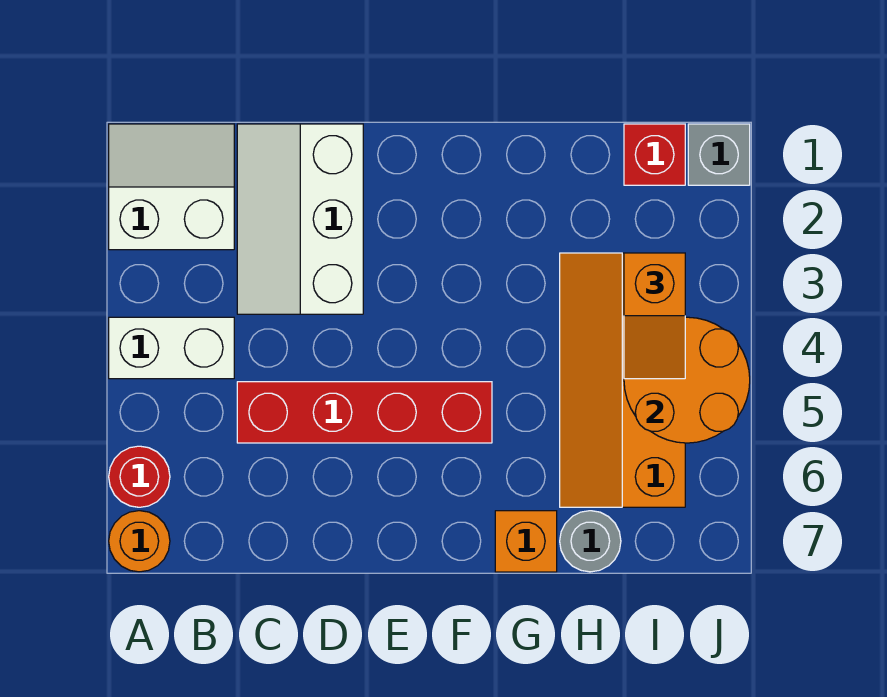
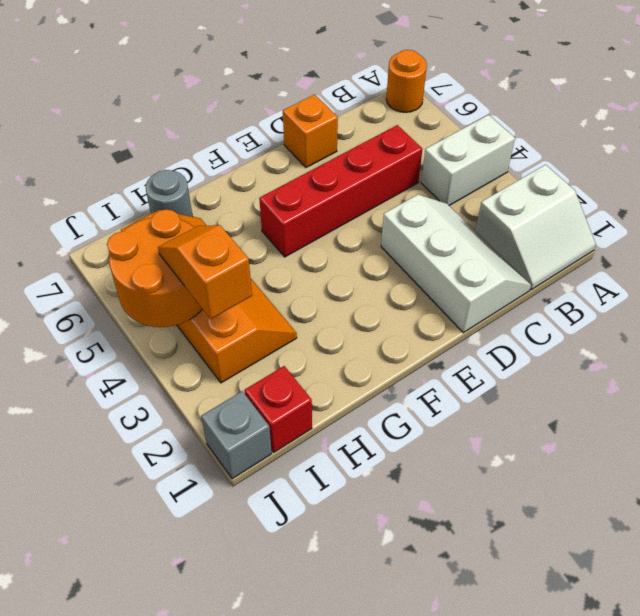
red 1x1 round brick [109,446,170,507] -> none
orange 1x1 brick [495,511,557,572] -> orange 1x1 brick moved to [283,94,338,167]

